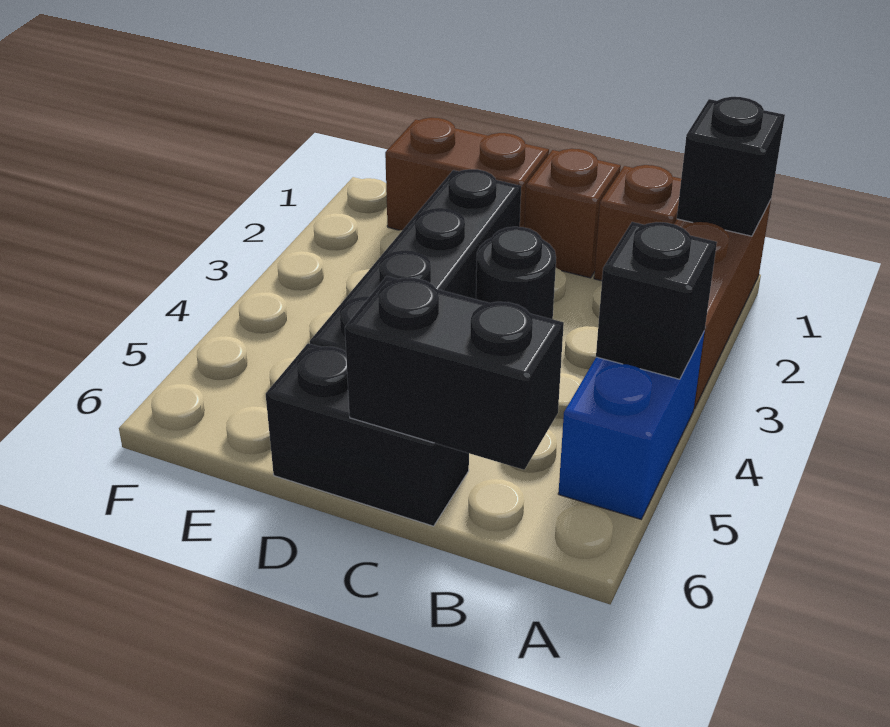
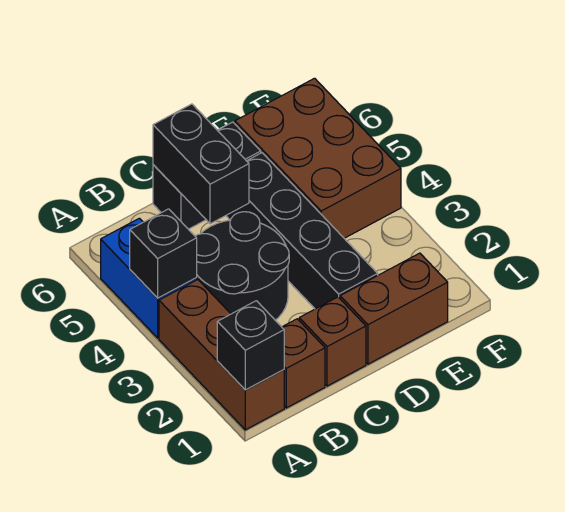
black 1x2 brick [345,276,564,470] -> black 1x2 brick turned to [153,104,249,224]
black 1x1 round brick [476,227,556,319] -> black 2x2 round brick [195,212,289,320]
none -> brown 2x3 brick [235,78,401,238]

